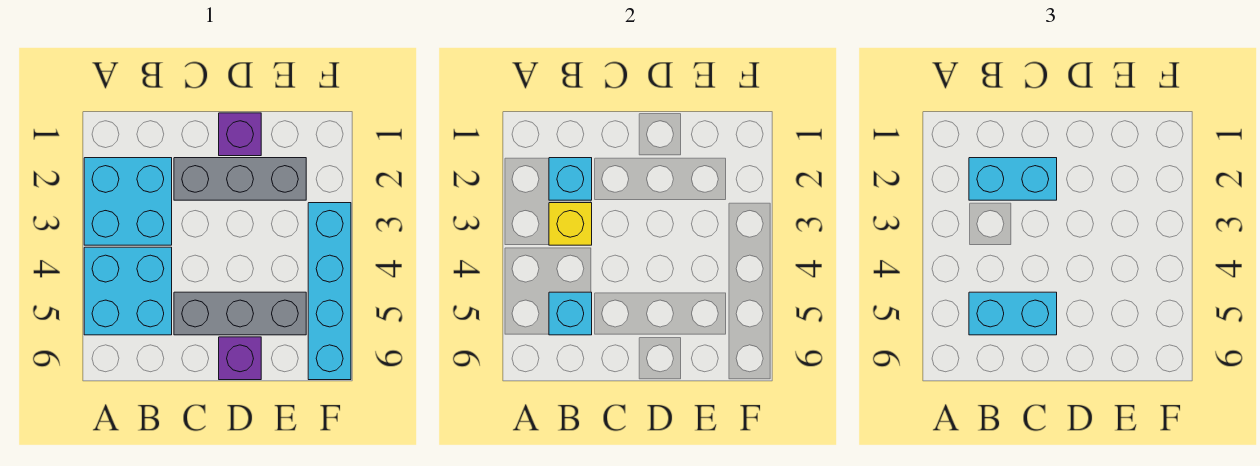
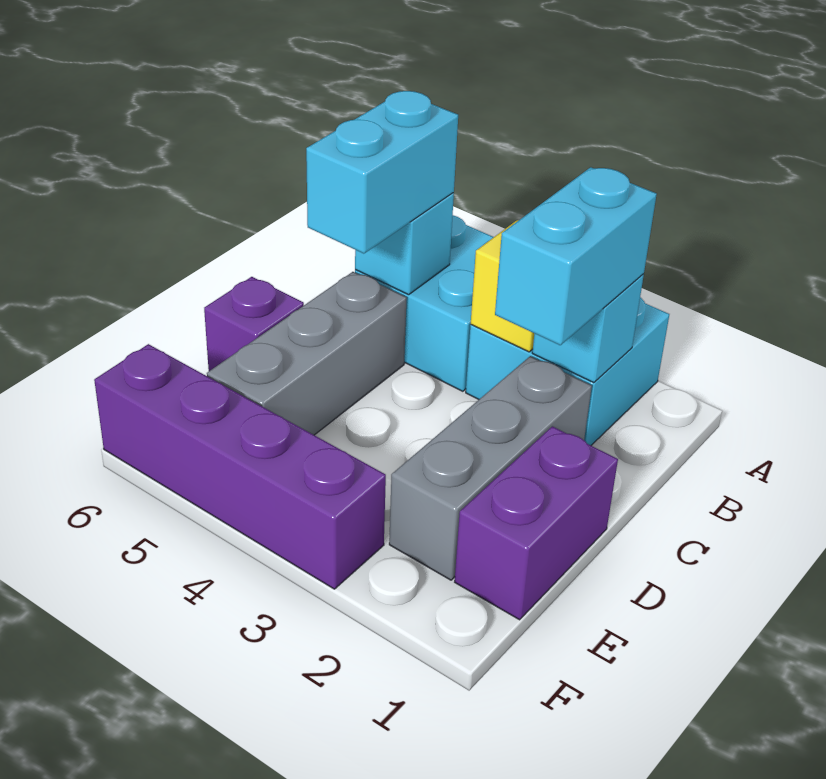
purple 1x1 brick [219,113,261,156] -> purple 1x2 brick [455,426,618,620]
cyan 1x4 brick [308,203,351,380] -> purple 1x4 brick [94,344,386,589]

